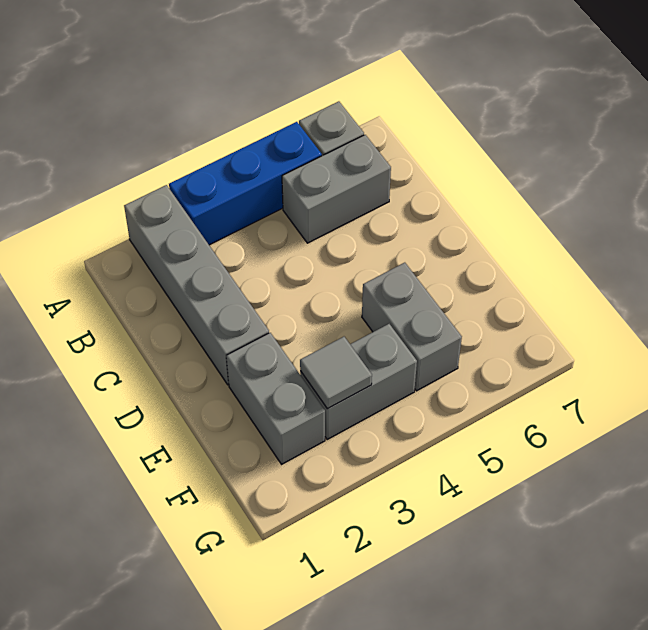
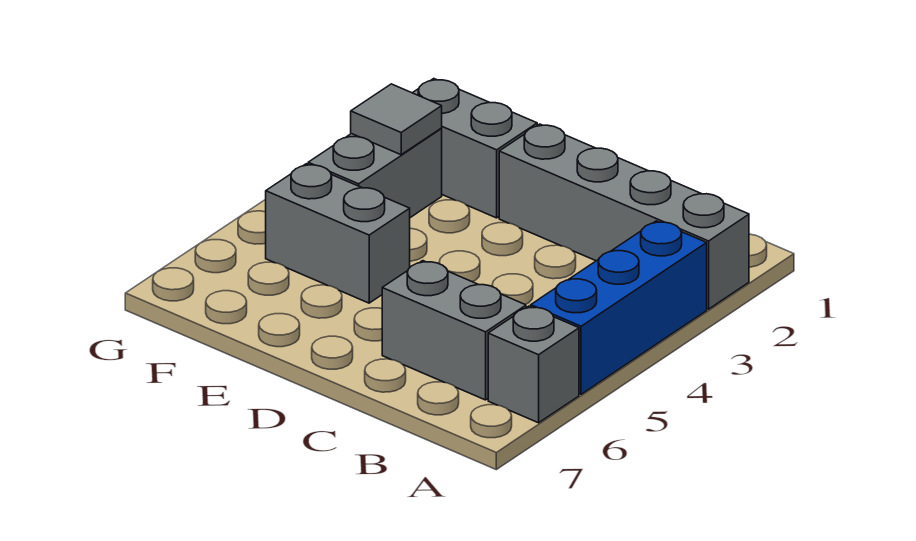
grey 1x2 brick [282,135,391,243] -> grey 1x2 brick turned to [382,261,526,400]

